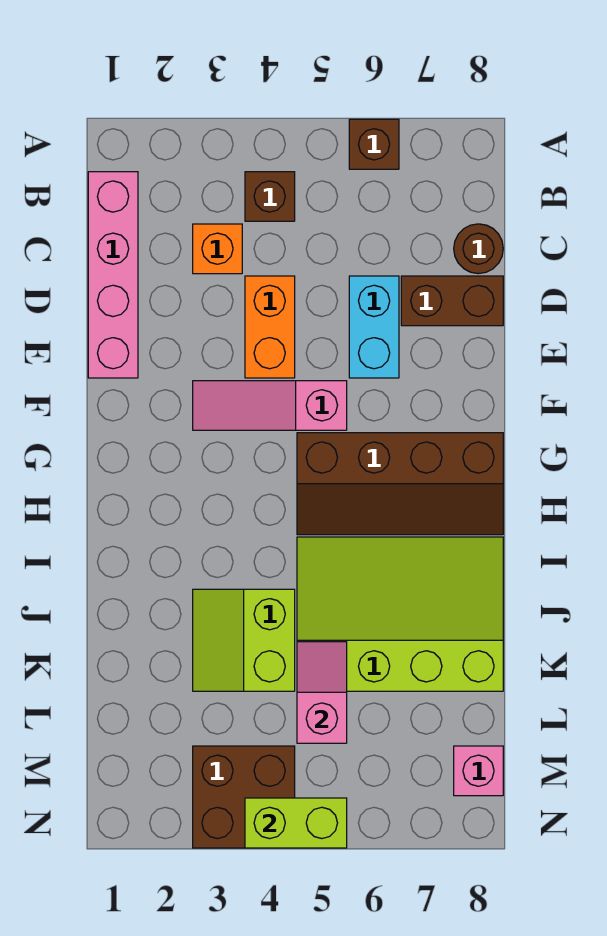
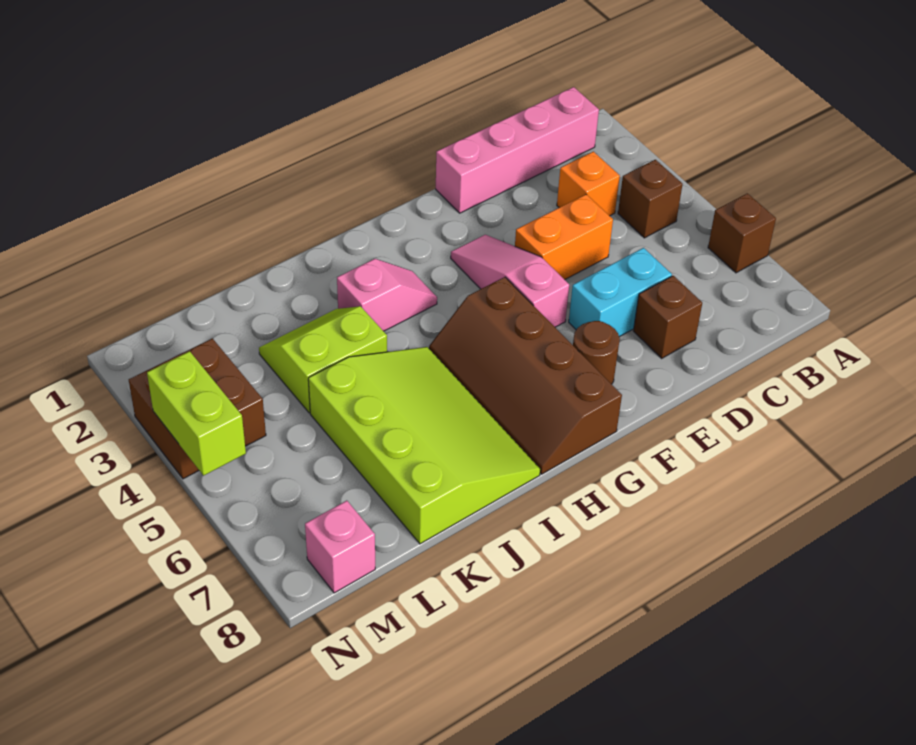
brown 1x1 round brick [454,224,503,274] -> brown 1x1 round brick moved to [573,321,620,384]
brown 1x2 brick [401,276,503,326] -> brown 1x1 brick [633,276,702,358]
pink 1x2 slope [297,642,347,743] -> pink 1x2 slope moved to [337,259,437,331]

